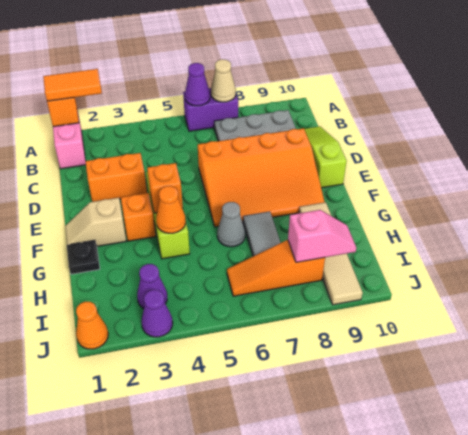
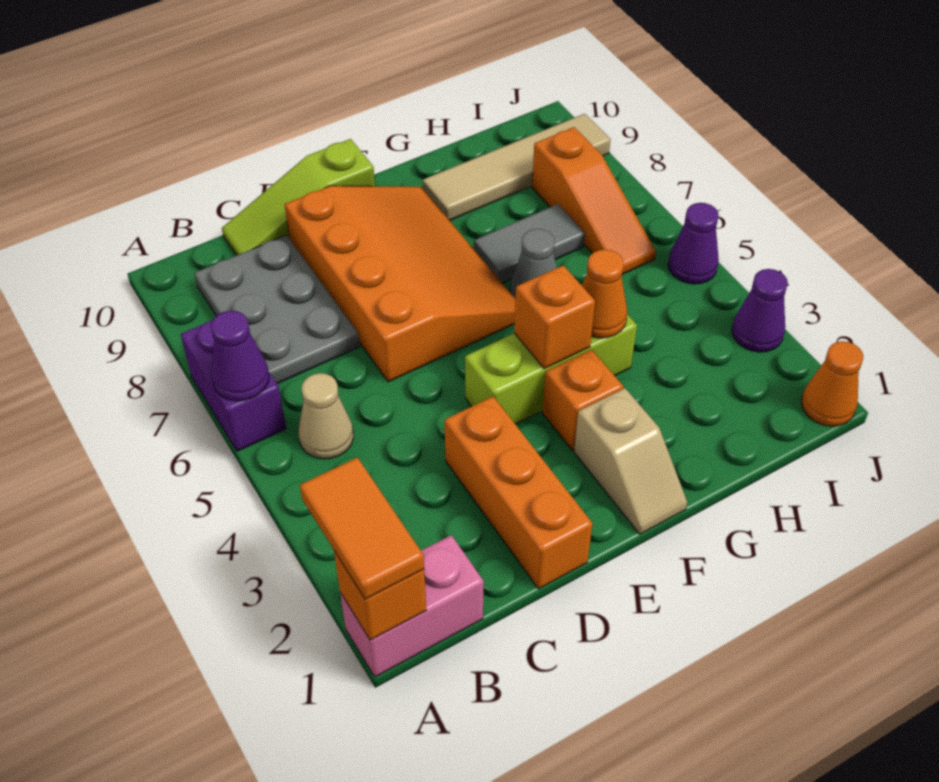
tan 1x1 cone [211,59,236,102] -> tan 1x1 cone moved to [298,373,353,459]
orange 1x2 brick [85,153,147,202] -> orange 1x3 brick [445,397,593,589]
black 1x1 plate [67,240,100,274] -> none
purple 1x1 cone [137,264,167,308] -> purple 1x1 cone moved to [668,203,719,284]
pink 1x2 slope [288,210,356,262] -> none

